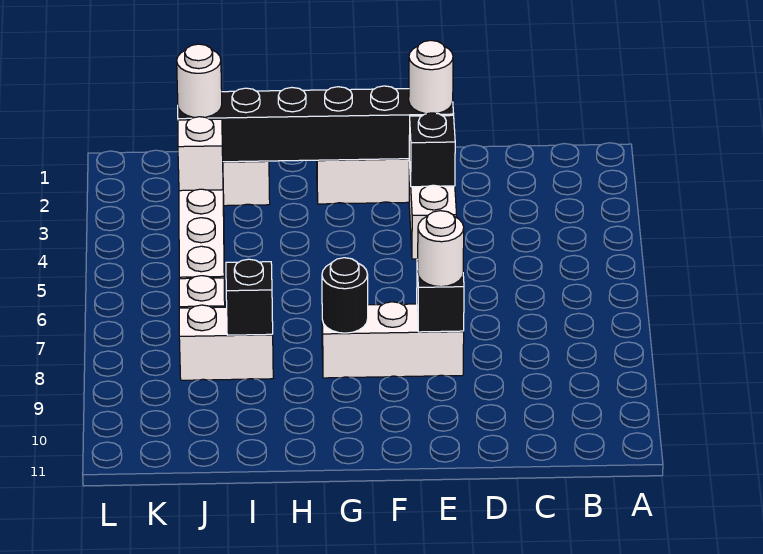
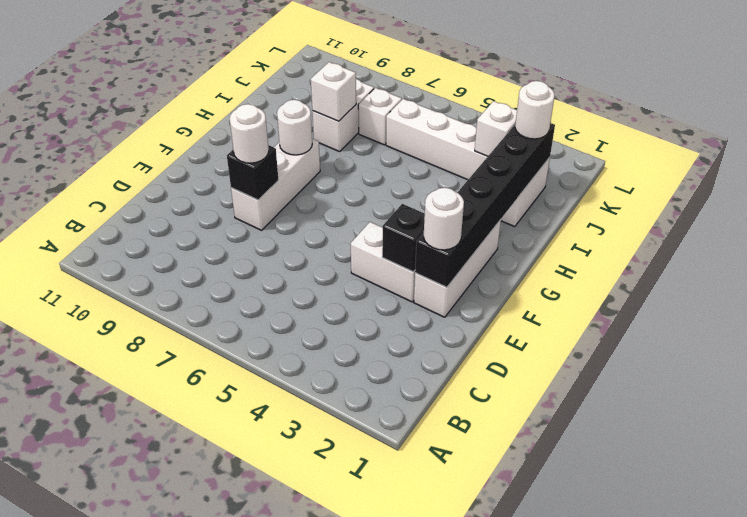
black 1x1 round brick [322,258,368,333] -> white 1x1 round brick [277,100,312,155]
black 1x1 brick [226,259,273,335] -> white 1x1 brick [311,62,356,121]

